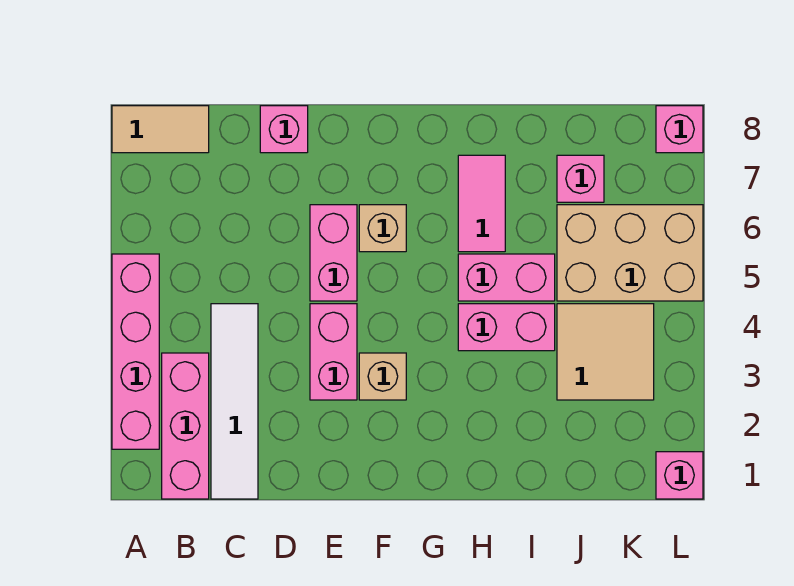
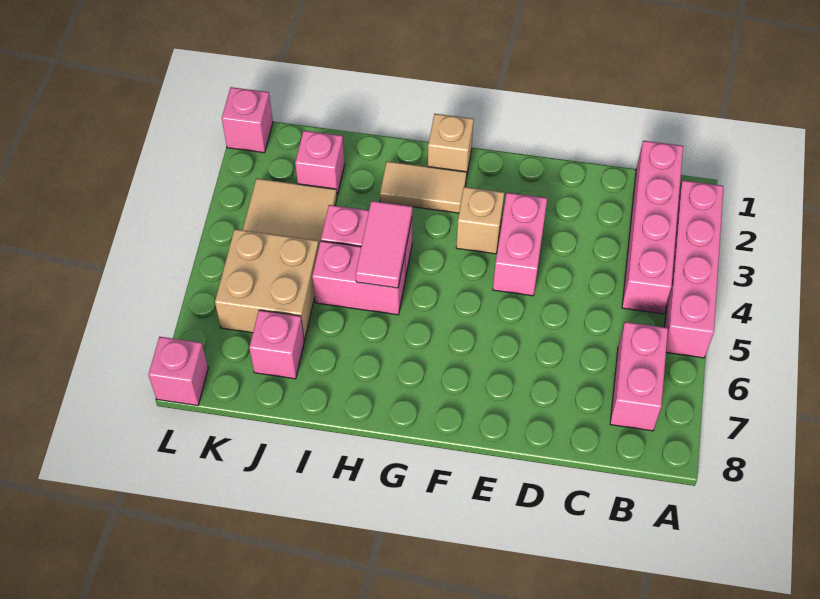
tan 1x2 tile [112,106,209,153] -> tan 1x2 tile moved to [380,161,467,213]
pink 1x3 brick [162,353,209,499] -> pink 1x4 brick [622,141,683,314]
white 1x4 tile [211,304,258,499] -> none
pink 1x1 brick [260,106,308,153] -> pink 1x1 brick moved to [295,131,345,196]
pink 1x2 brick [310,205,357,301] -> pink 1x2 brick moved to [610,322,668,431]
tan 1x1 brick [359,205,406,252] -> tan 1x1 brick moved to [428,114,474,179]
pink 1x2 tile [458,155,505,252] -> pink 1x2 tile moved to [356,201,412,288]
tan 2x3 brick [557,205,703,301] -> tan 2x2 brick [215,229,319,340]

